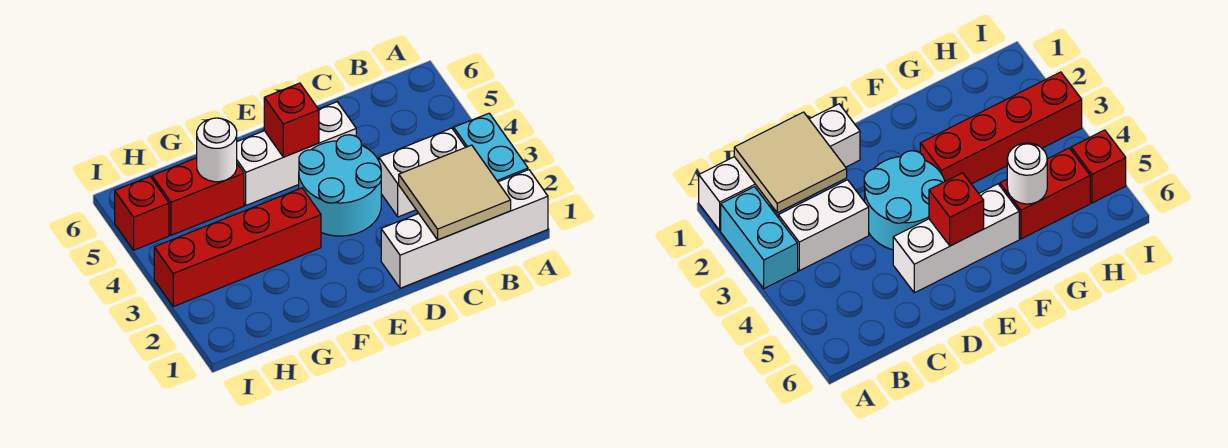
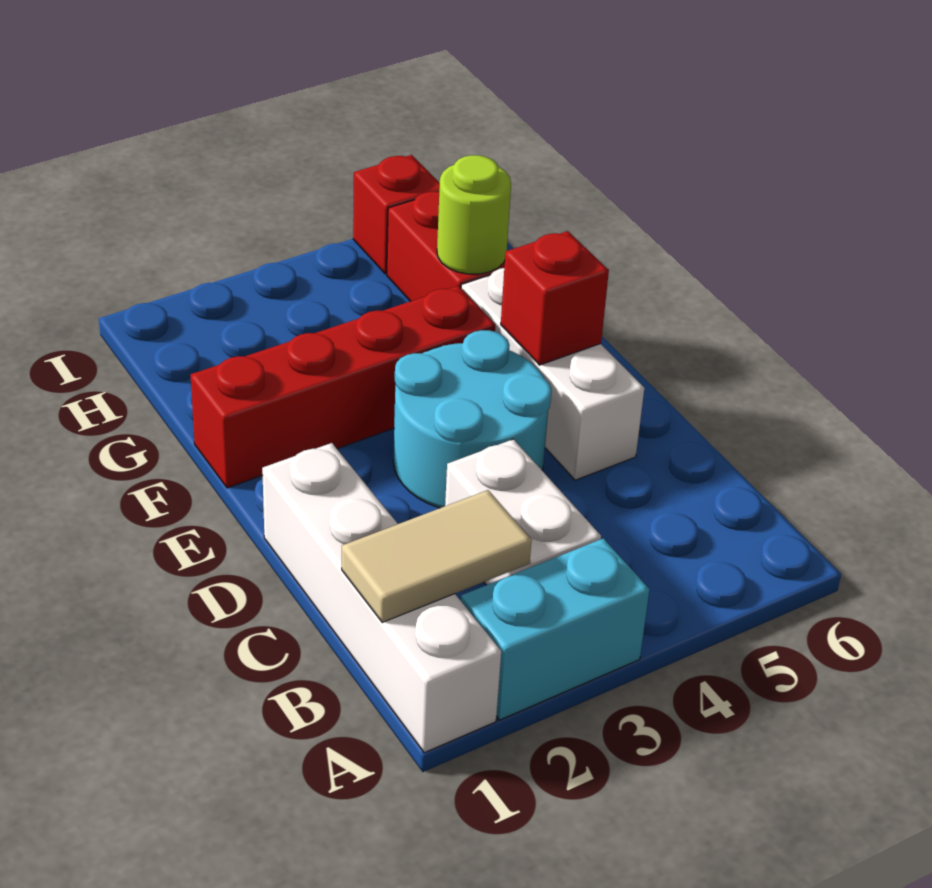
tan 2x2 tile [399,145,511,240] -> tan 1x2 tile [342,490,532,622]
red 1x4 brick [154,188,321,307] -> red 1x4 brick turned to [191,286,495,488]
white 1x1 round brick [197,118,237,182] -> lime 1x1 round brick [437,155,511,274]

